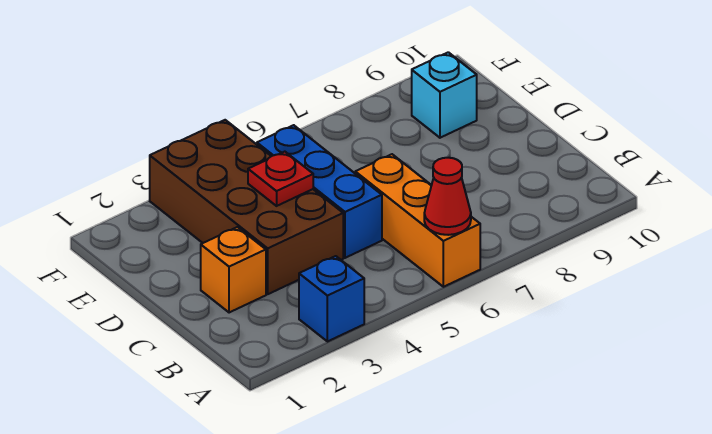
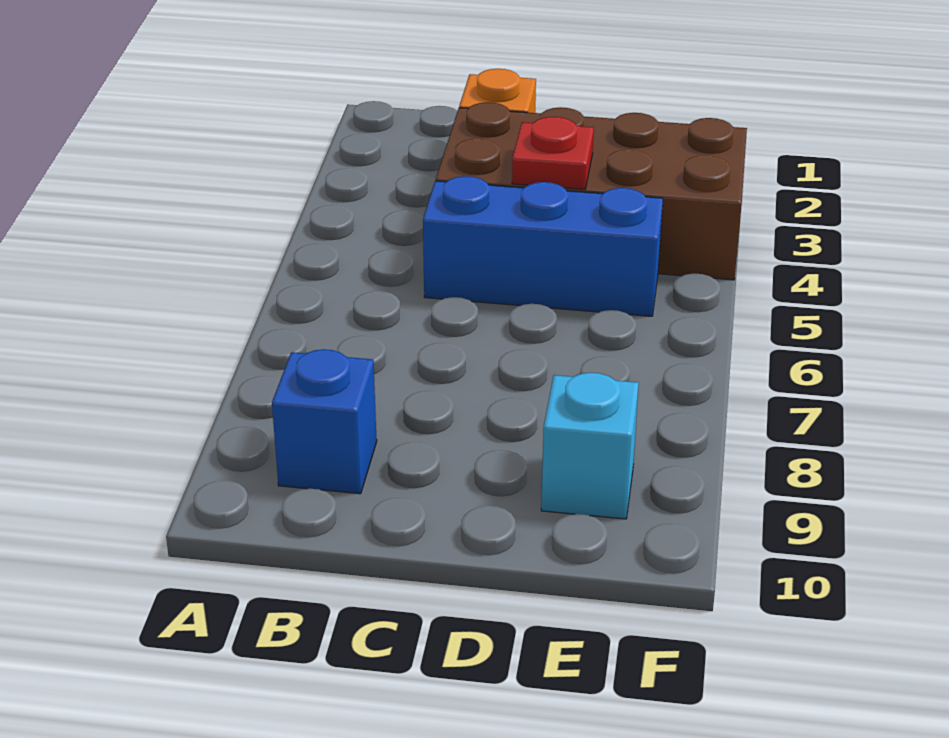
blue 1x1 brick [299,256,364,342] -> blue 1x1 brick moved to [272,349,377,494]
orange 1x3 brick [355,154,480,287] -> none
red 1x1 cone [424,158,471,235] -> none

